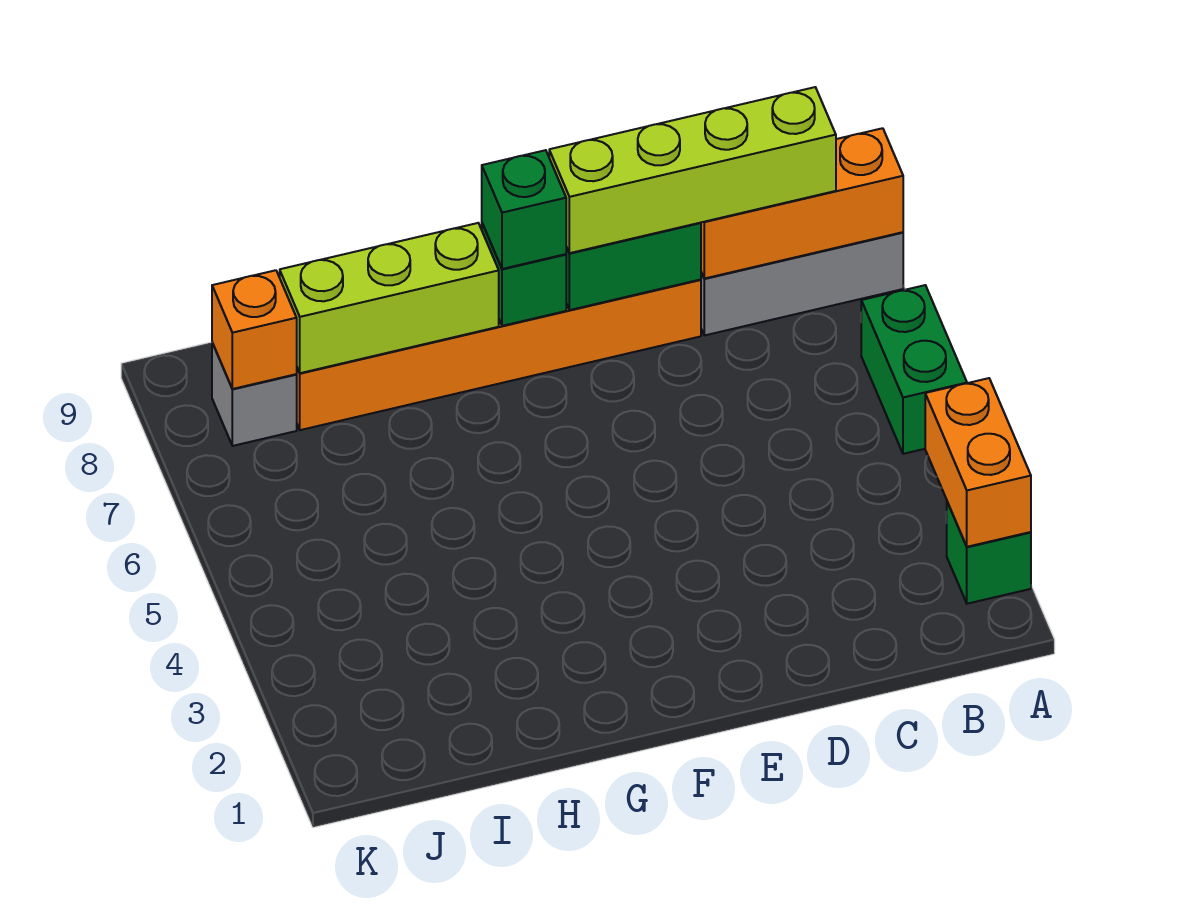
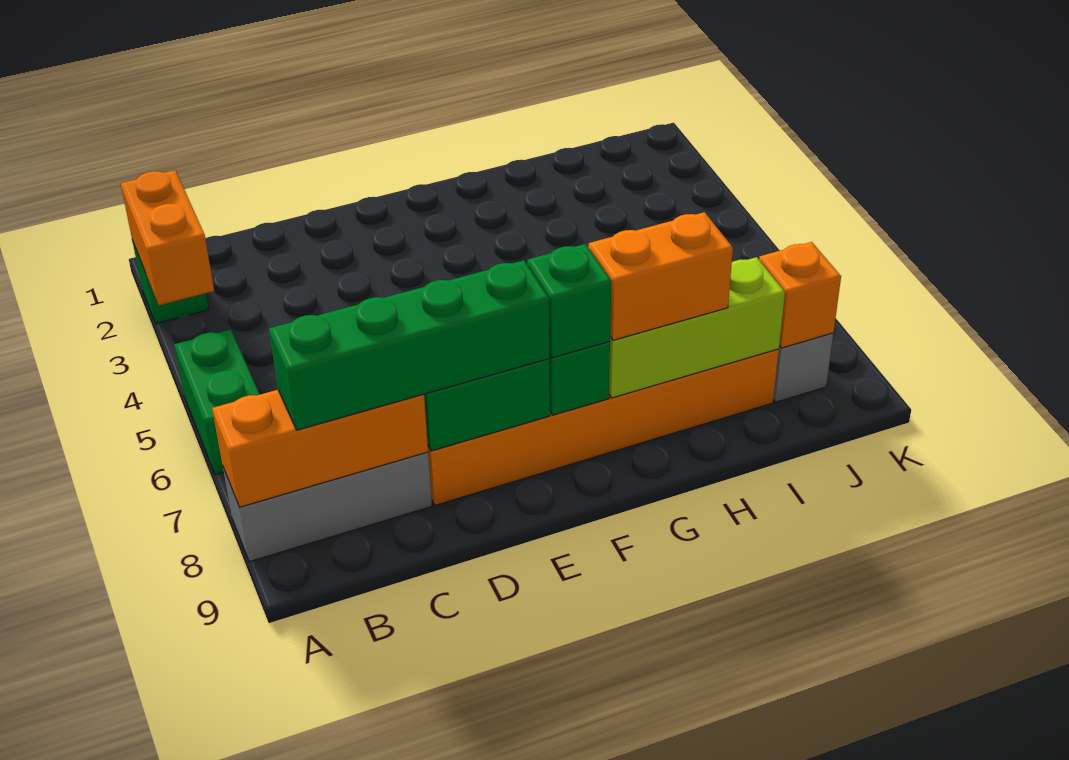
lime 1x4 brick [549,87,836,253] -> green 1x4 brick [269,260,549,430]
none -> orange 1x2 brick [588,212,733,340]

